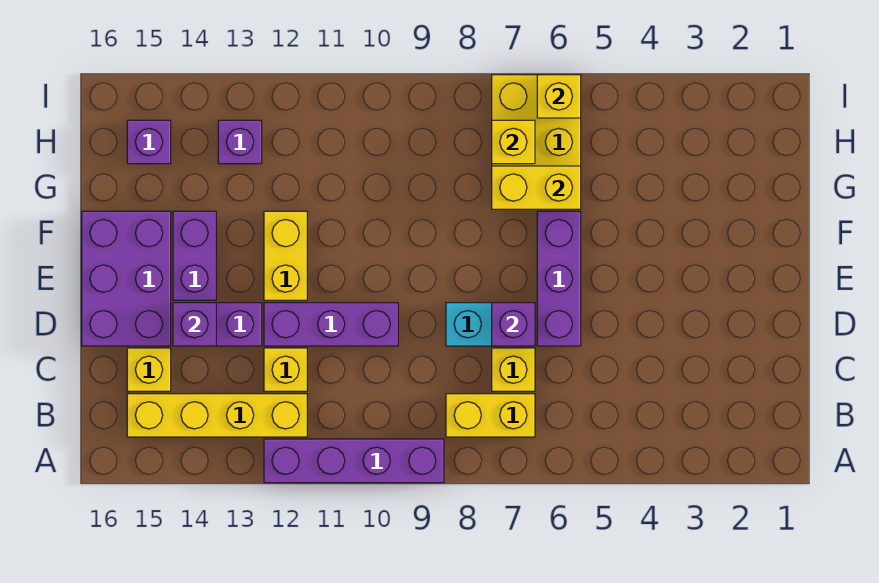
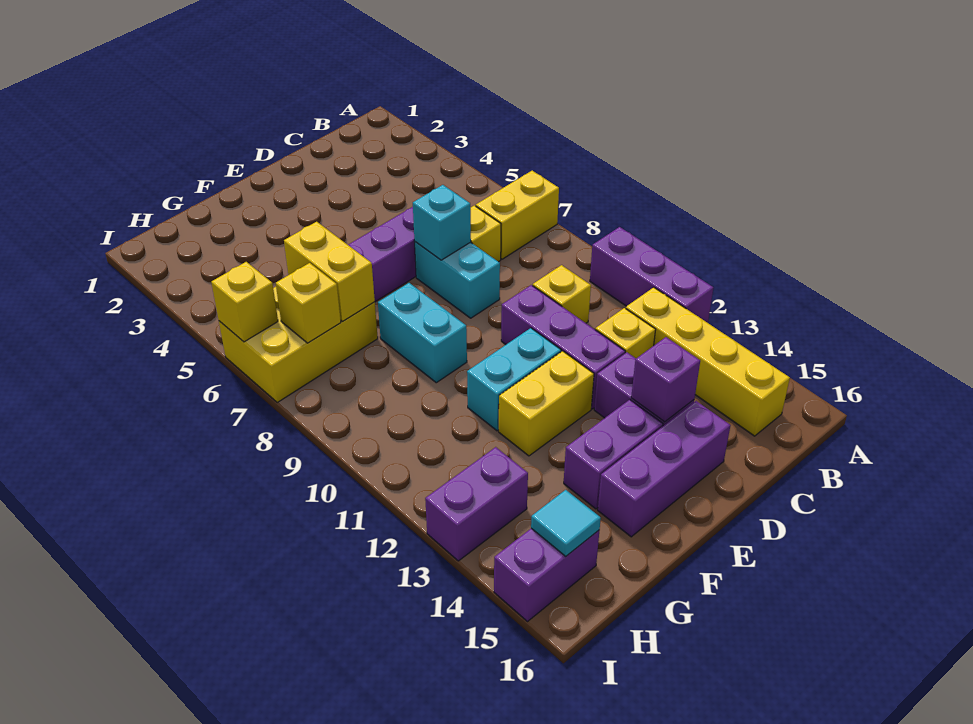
purple 1x4 brick [264,439,444,483] -> purple 1x3 brick [590,227,713,323]
yellow 1x2 brick [446,394,535,437] -> yellow 1x2 brick turned to [476,171,559,259]
yellow 1x1 brick [127,348,171,391] -> yellow 1x1 brick moved to [533,265,591,323]
purple 1x1 brick [492,303,535,346] -> cyan 1x1 brick [413,185,471,260]
purple 2x3 brick [82,211,171,346] -> purple 1x3 brick [598,401,731,537]
none -> cyan 1x2 brick [467,328,561,431]
none -> cyan 1x2 brick [378,283,467,383]
purple 1x1 brick [218,120,262,164] -> purple 1x2 brick [425,447,528,561]
purple 1x1 brick [127,120,171,164] -> purple 1x2 brick [494,528,599,621]
none -> cyan 1x1 tile [531,490,601,556]

